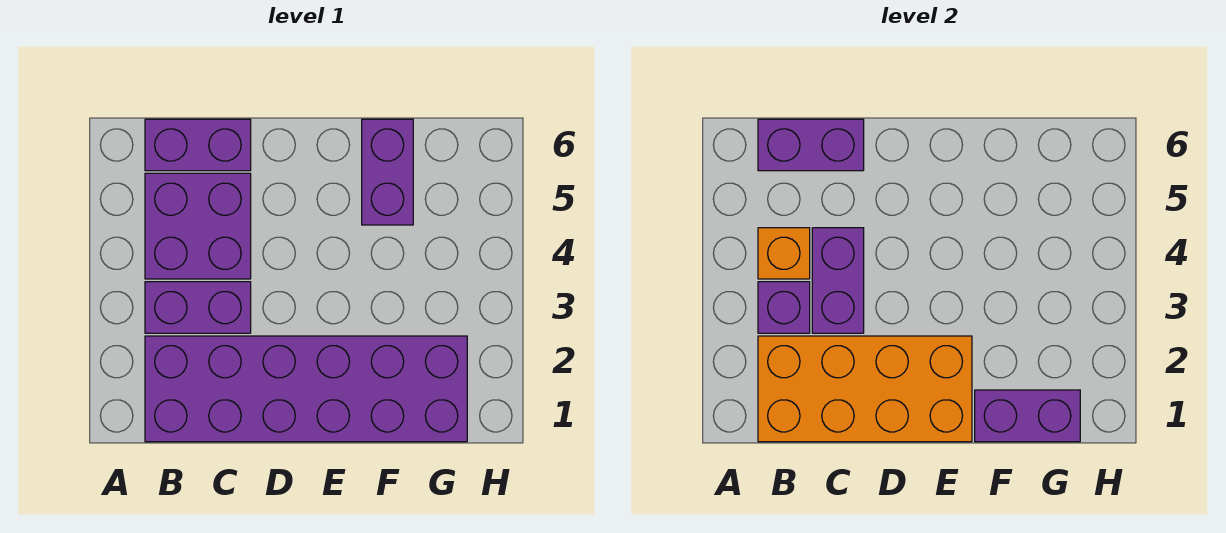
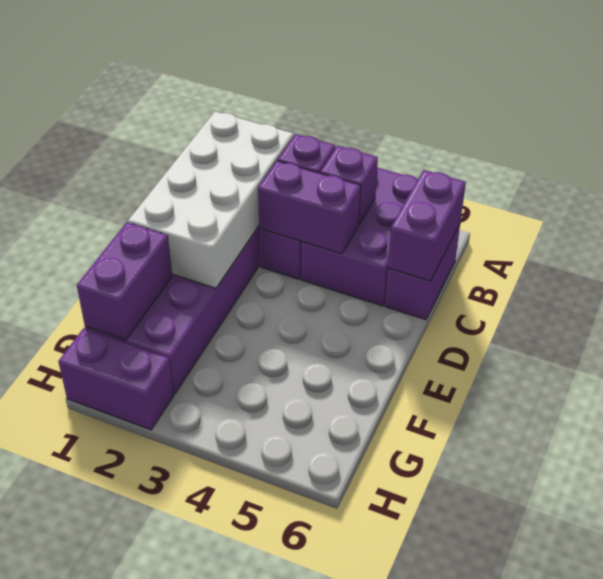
orange 2x4 brick [758,336,972,442] -> white 2x4 brick [128,111,294,288]
purple 2x2 brick [145,173,251,279] -> purple 2x3 brick [301,168,418,306]
orange 1x1 brick [758,228,810,279] -> purple 1x1 brick [320,146,378,224]
purple 1x2 brick [362,119,413,225] -> purple 1x2 brick moved to [58,328,174,430]

